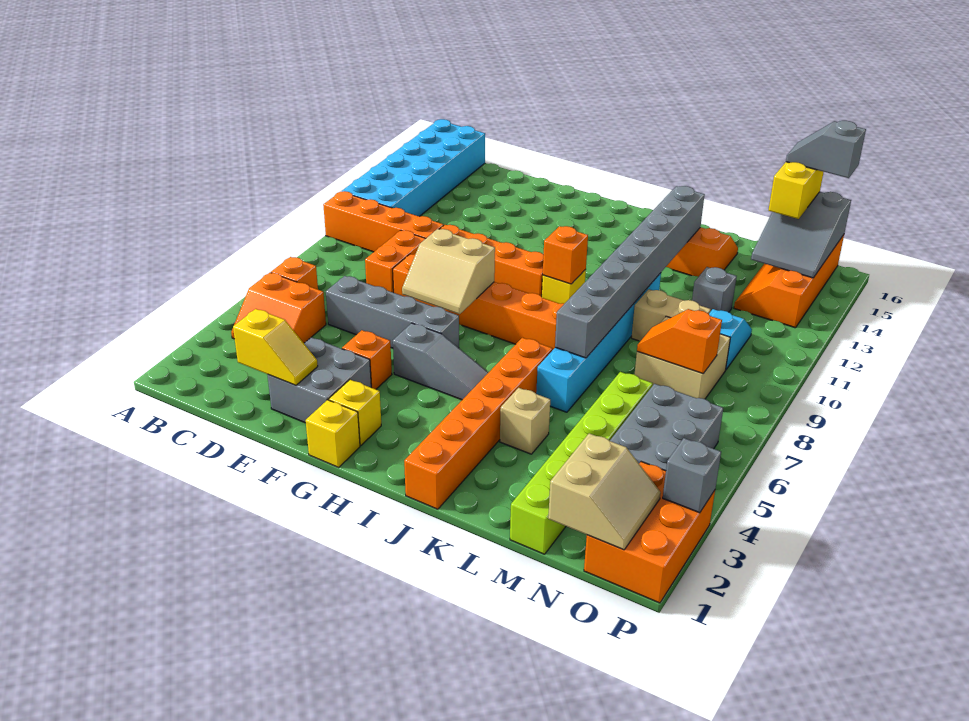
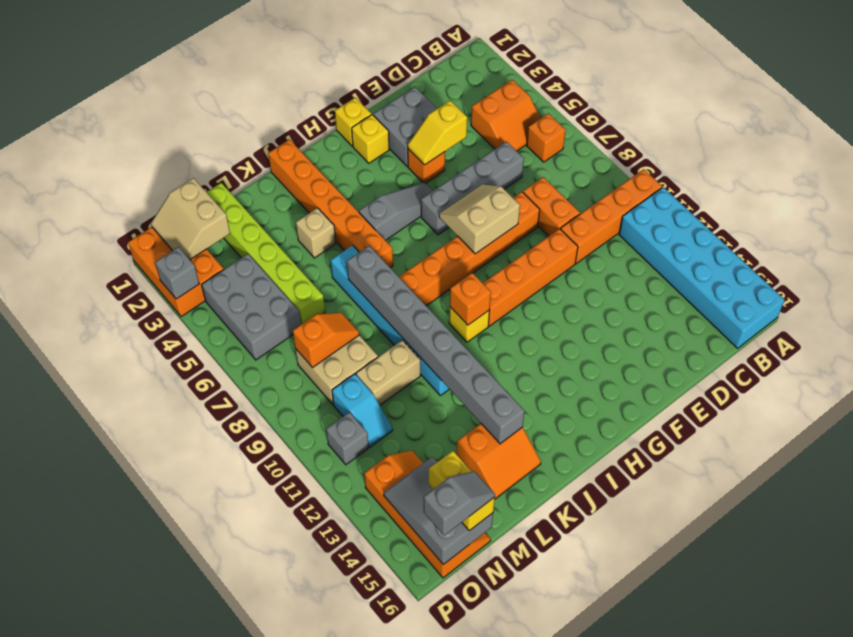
orange 2x2 slope [231,273,326,343] -> orange 2x2 slope turned to [471,80,540,151]
yellow 1x2 slope [233,309,318,385] -> yellow 1x2 slope moved to [408,101,467,165]
grey 1x3 slope [393,323,489,400] -> grey 1x3 slope turned to [359,183,432,240]
grey 1x1 brick [692,267,737,312] -> grey 1x1 brick moved to [326,412,369,465]

